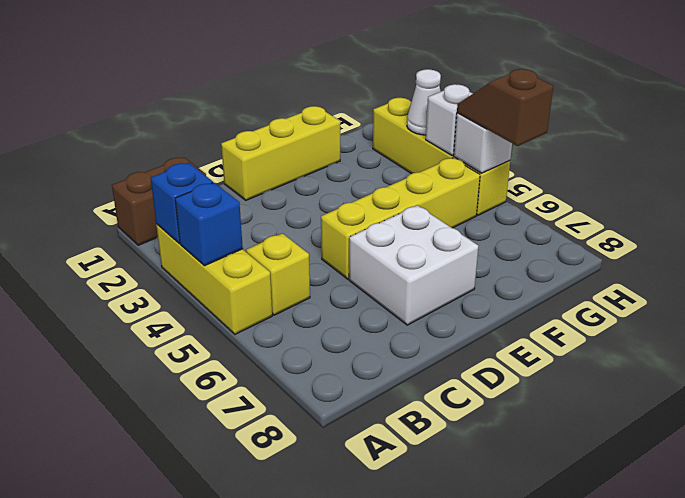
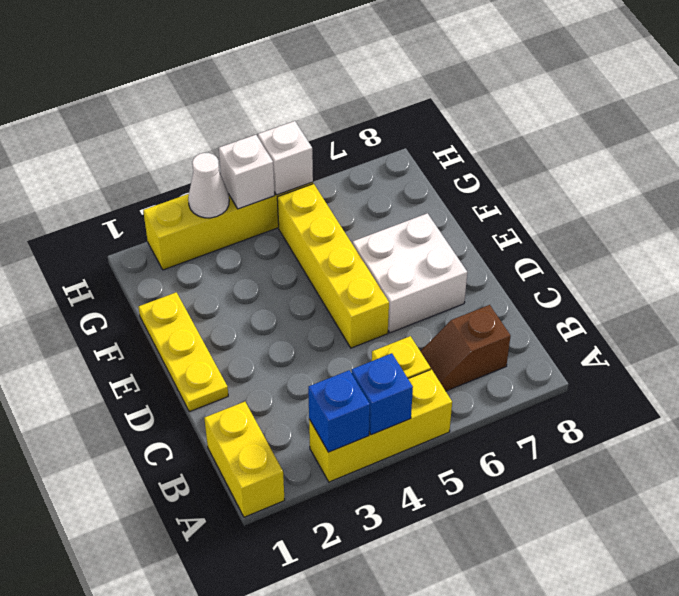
brown 1x2 brick [112,157,206,245] -> yellow 1x2 brick [204,402,285,517]
yellow 1x3 brick [221,106,340,200] -> yellow 1x3 plate [138,292,228,412]
brown 1x2 slope [457,69,553,146] -> brown 1x2 slope moved to [420,305,511,391]

